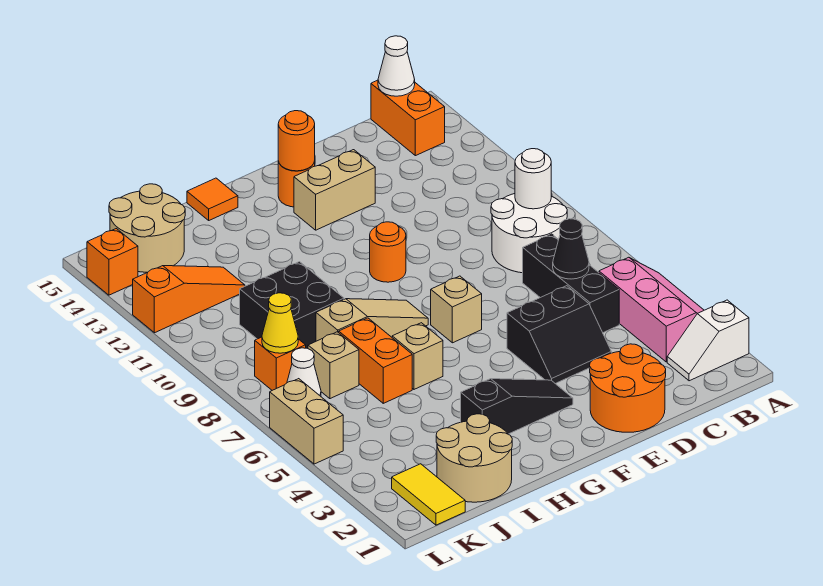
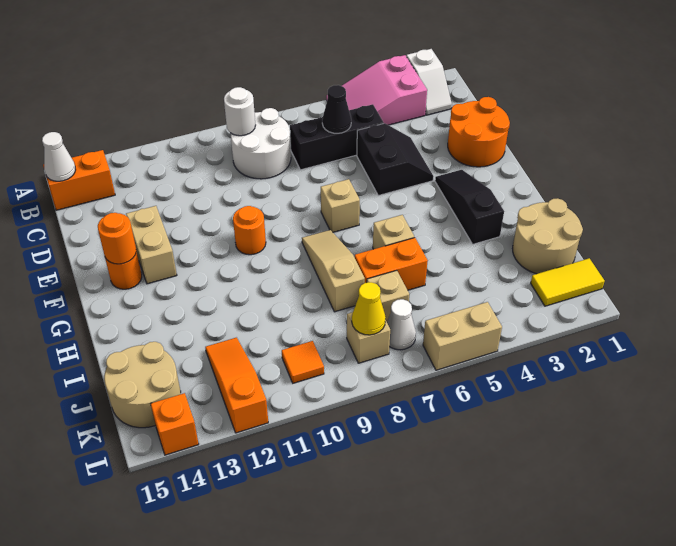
pink 2x3 slope [599,257,704,362] -> pink 2x3 slope turned to [326,55,427,125]
orange 1x1 tile [187,178,238,220] -> orange 1x1 tile moved to [282,341,324,383]
black 2x2 brick [240,262,344,348] -> none
orange 1x1 brick [255,337,306,390] -> tan 1x1 brick [347,312,390,363]

